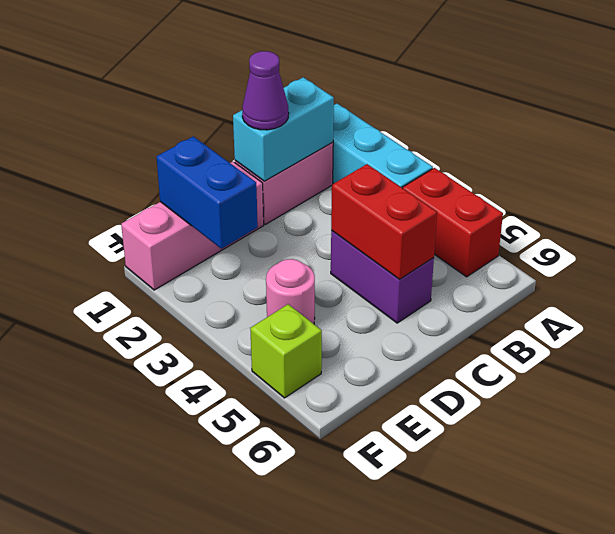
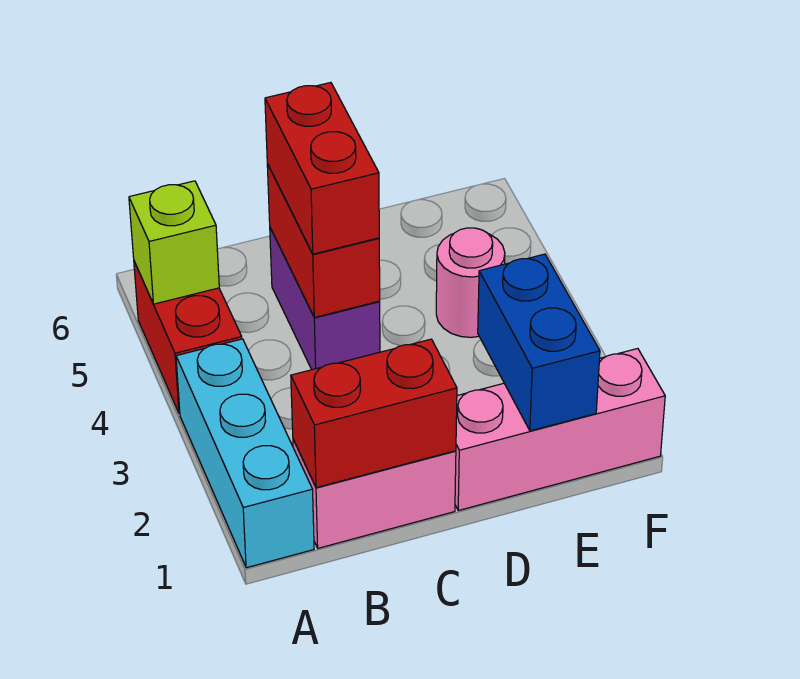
cyan 1x2 brick [233,77,334,181] -> red 1x2 brick [291,339,457,488]
purple 1x1 cone [242,51,289,130] -> none
none -> red 1x2 brick [265,83,379,254]
lime 1x1 brick [250,304,322,398] -> lime 1x1 brick moved to [129,181,219,304]

